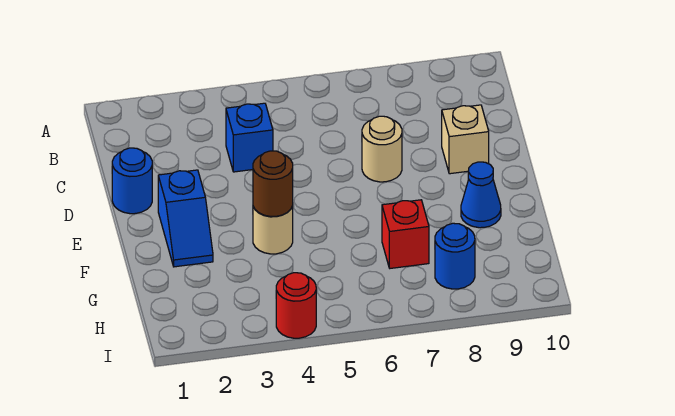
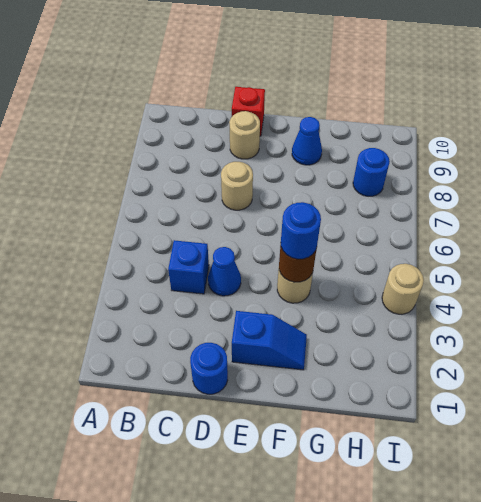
none -> blue 1x1 cone [208,247,241,296]
tan 1x1 brick [442,105,489,174] -> tan 1x1 round brick [229,111,260,159]
none -> blue 1x1 round brick [281,202,321,259]
red 1x1 brick [382,200,429,268] -> red 1x1 brick moved to [232,87,265,136]
red 1x1 round brick [276,273,316,338] -> tan 1x1 round brick [382,264,424,314]

